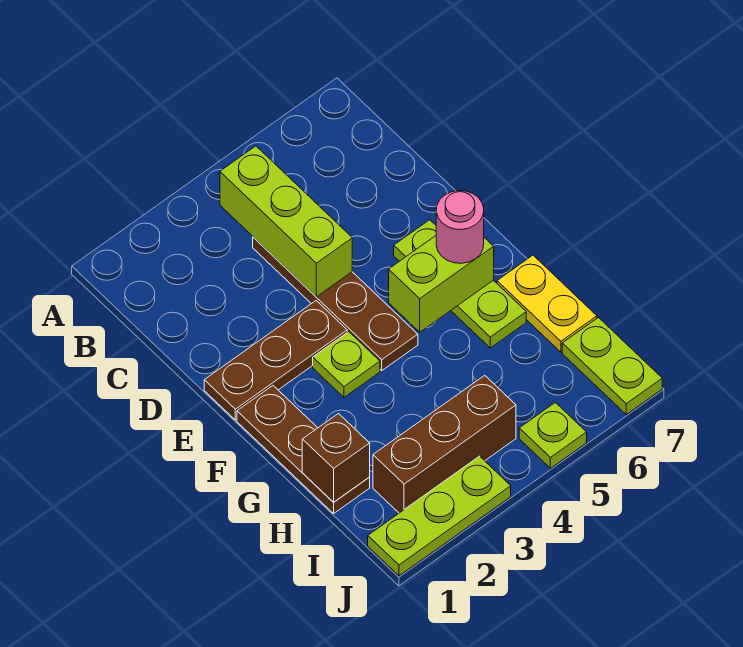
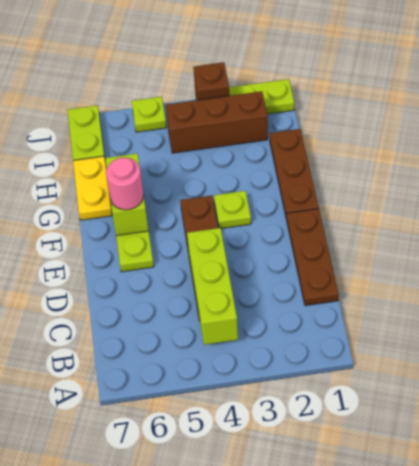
brown 1x3 plate [204,301,347,420] -> brown 1x3 plate turned to [287,209,339,306]
lime 1x2 brick [389,236,494,332] -> lime 1x2 brick turned to [105,154,149,236]
brown 1x1 brick [302,414,370,502] -> brown 1x1 brick moved to [193,62,229,100]

